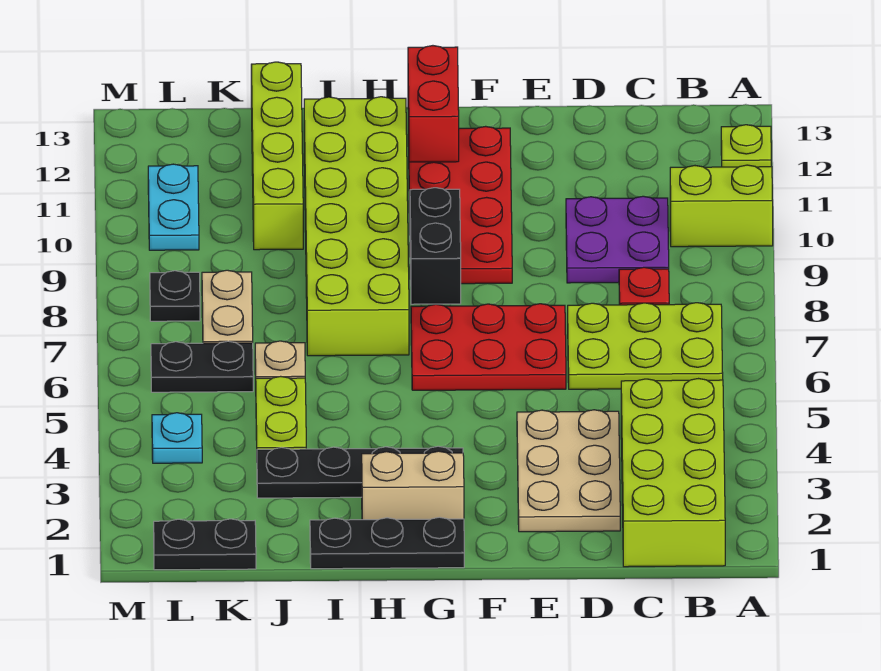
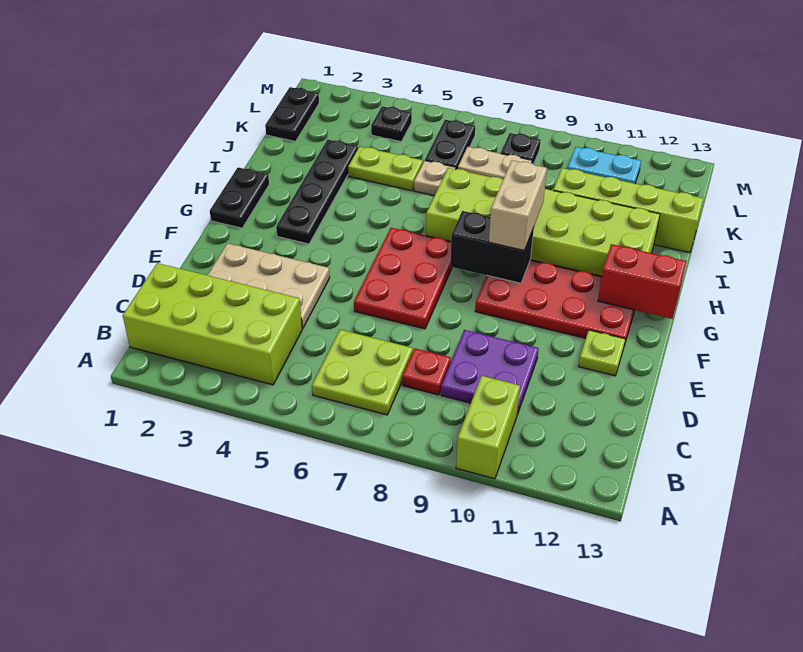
lime 1x1 plate [721,125,771,167] -> lime 1x1 plate moved to [578,330,625,376]
lime 2x3 plate [568,303,723,389] -> lime 2x2 plate [312,330,413,415]
black 1x3 plate [310,517,464,569] -> black 1x2 plate [210,167,269,228]
tan 1x2 brick [362,451,464,520] -> tan 1x2 brick moved to [489,160,547,250]
cyan 1x1 plate [152,413,202,463] -> black 1x1 plate [371,106,412,142]

